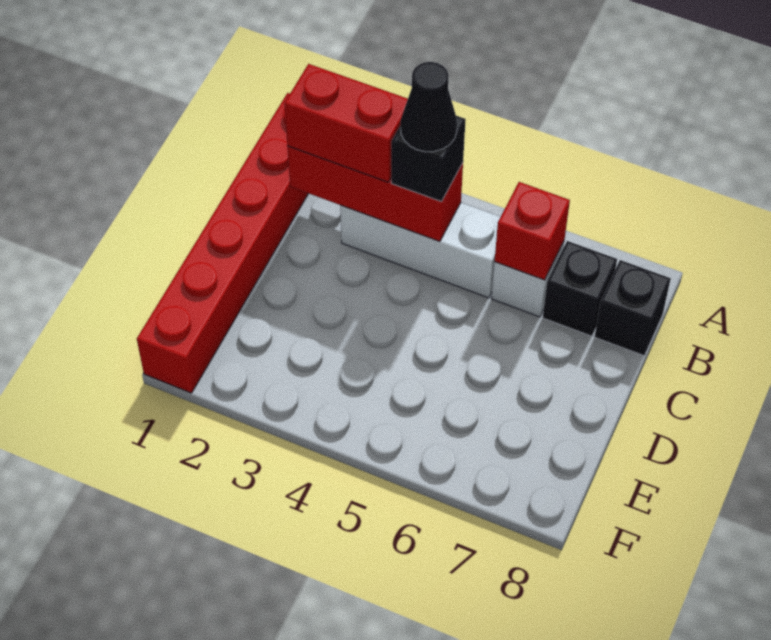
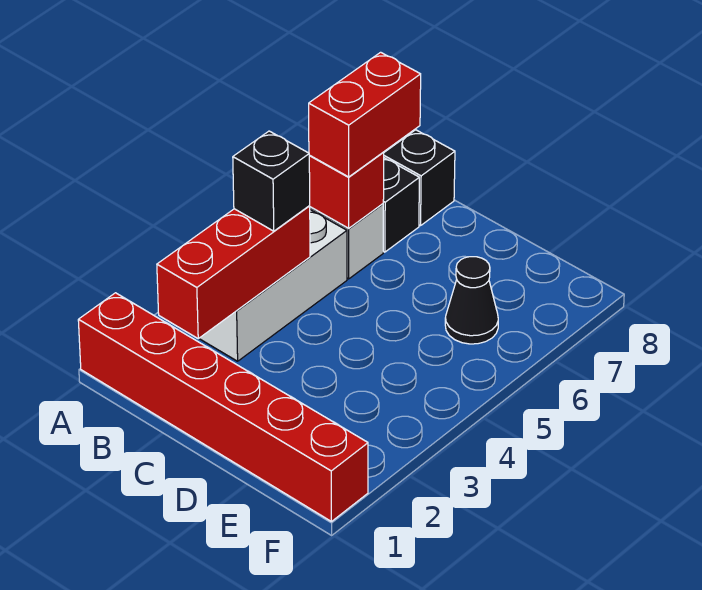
red 1x2 brick [284,64,408,182] -> red 1x2 brick moved to [309,52,421,177]
black 1x1 cone [401,62,457,152] -> black 1x1 cone moved to [445,257,498,344]

